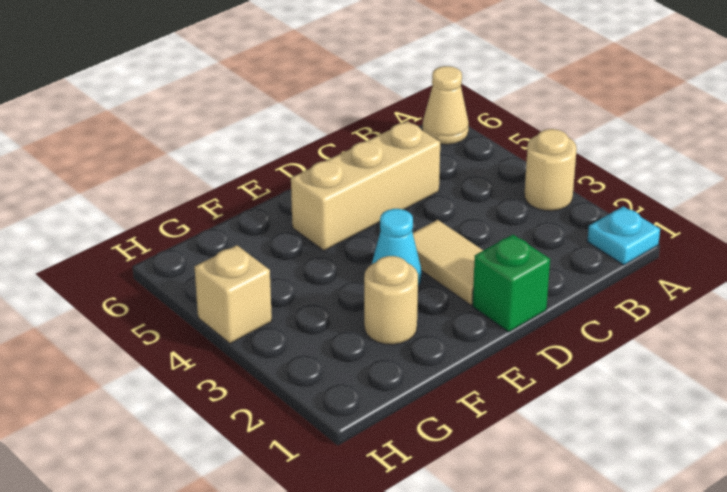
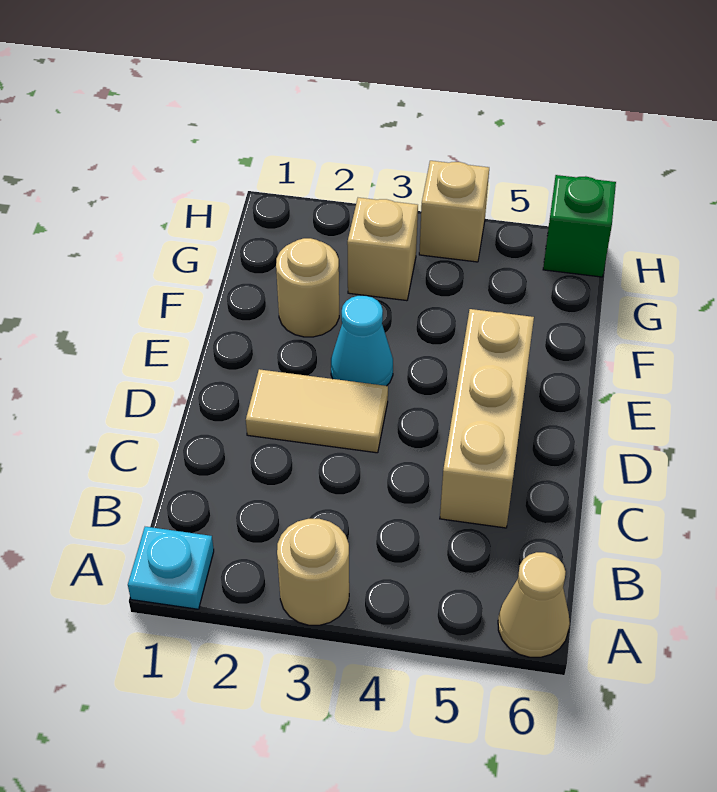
green 1x1 brick [472,235,550,332] -> green 1x1 brick moved to [543,175,616,277]
none -> tan 1x1 brick [347,198,418,301]

